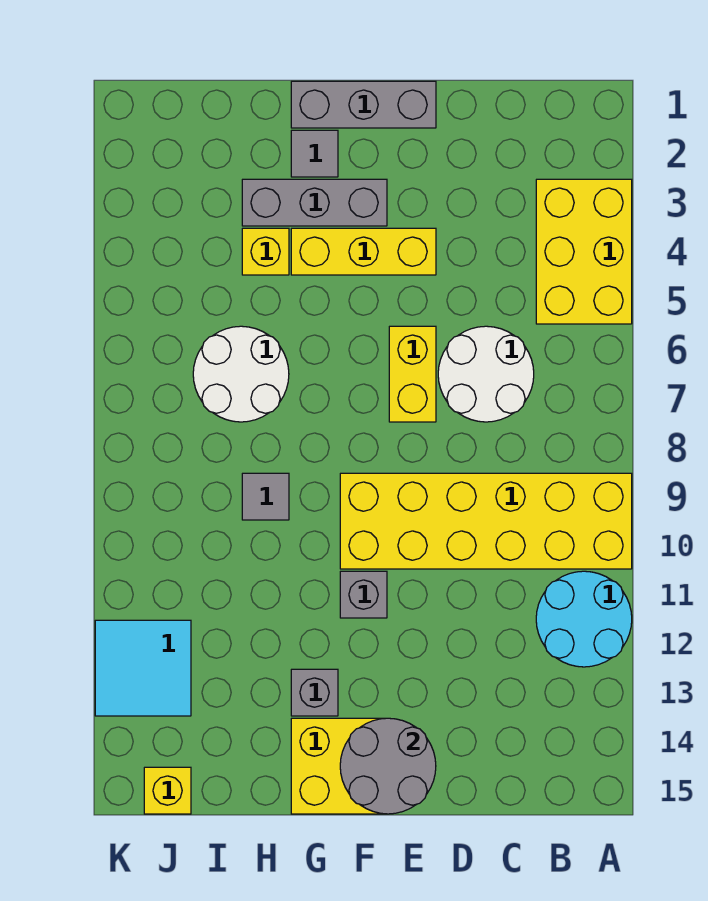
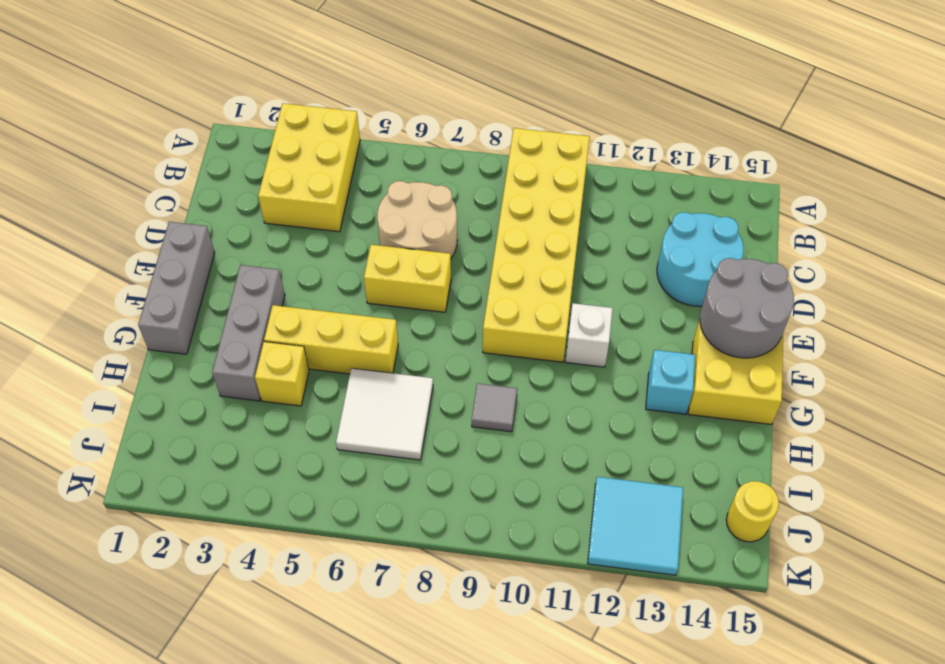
yellow 2x3 brick [536,179,632,324] -> yellow 2x3 brick turned to [258,103,360,232]
cyan 2x2 round brick [536,571,632,667] -> cyan 2x2 round brick moved to [657,212,744,306]
white 2x2 round brick [438,326,534,422] -> tan 2x2 round brick [377,181,457,258]
yellow 1x3 brick [291,228,436,275] -> yellow 1x3 brick turned to [264,305,398,374]
grey 1x1 brick [340,571,387,618] -> white 1x1 brick [565,303,613,367]
grey 1x1 tile [291,130,338,177] -> none
grey 1x1 brick [291,669,338,716] -> cyan 1x1 brick [646,350,695,414]
white 2x2 round brick [193,326,289,422] -> white 2x2 tile [336,368,433,460]
yellow 1x1 brick [144,767,191,814] -> yellow 1x1 round brick [726,481,779,542]

